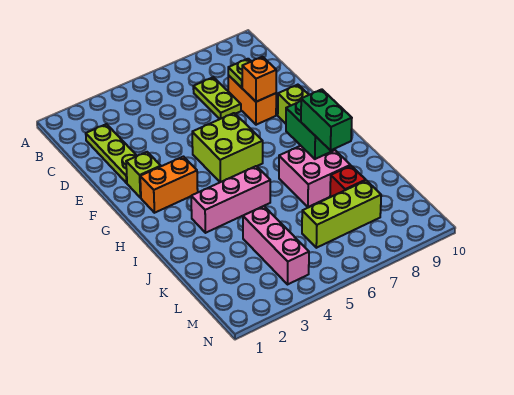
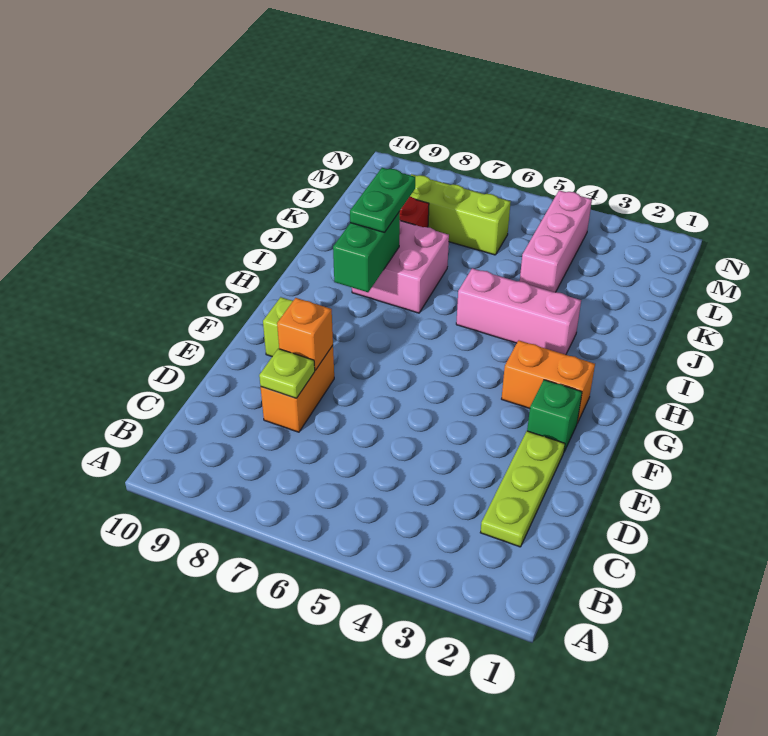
lime 1x2 plate [193,77,241,119] -> none
lime 1x1 brick [126,152,161,198] -> green 1x1 brick [527,380,582,451]
lime 2x2 brick [192,113,263,182] -> none
green 1x2 brick [301,89,352,150] -> green 1x2 plate [350,168,415,233]

